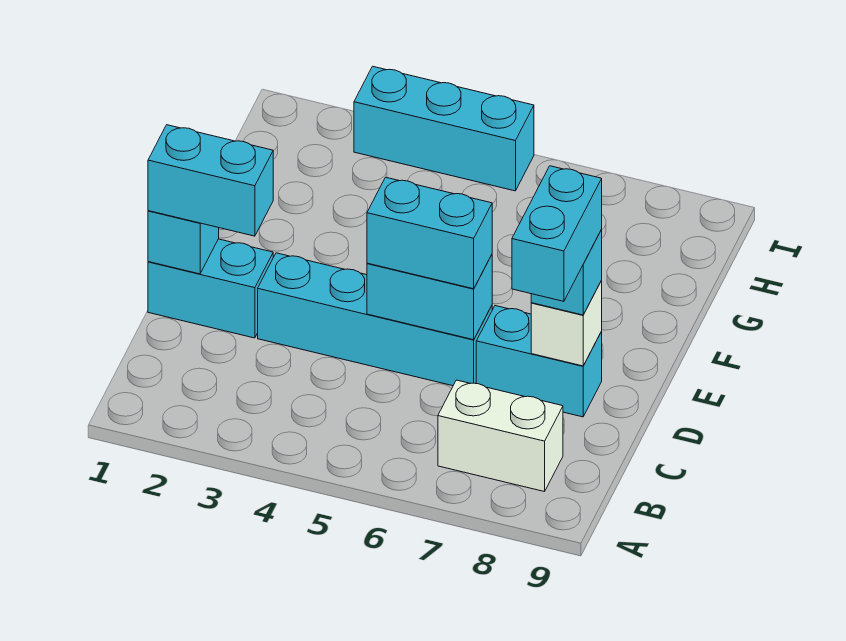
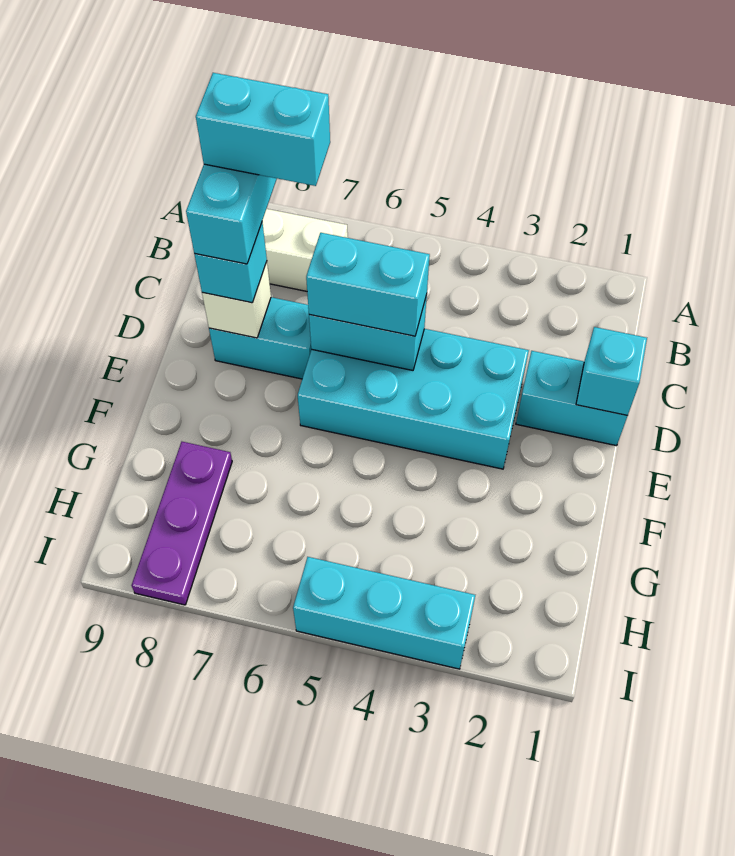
cyan 1x2 brick [148,125,273,236] -> cyan 1x2 brick moved to [196,73,330,186]
cyan 1x4 brick [258,253,492,386] -> cyan 2x4 brick [298,329,529,469]
none -> purple 1x3 plate [132,442,232,605]

